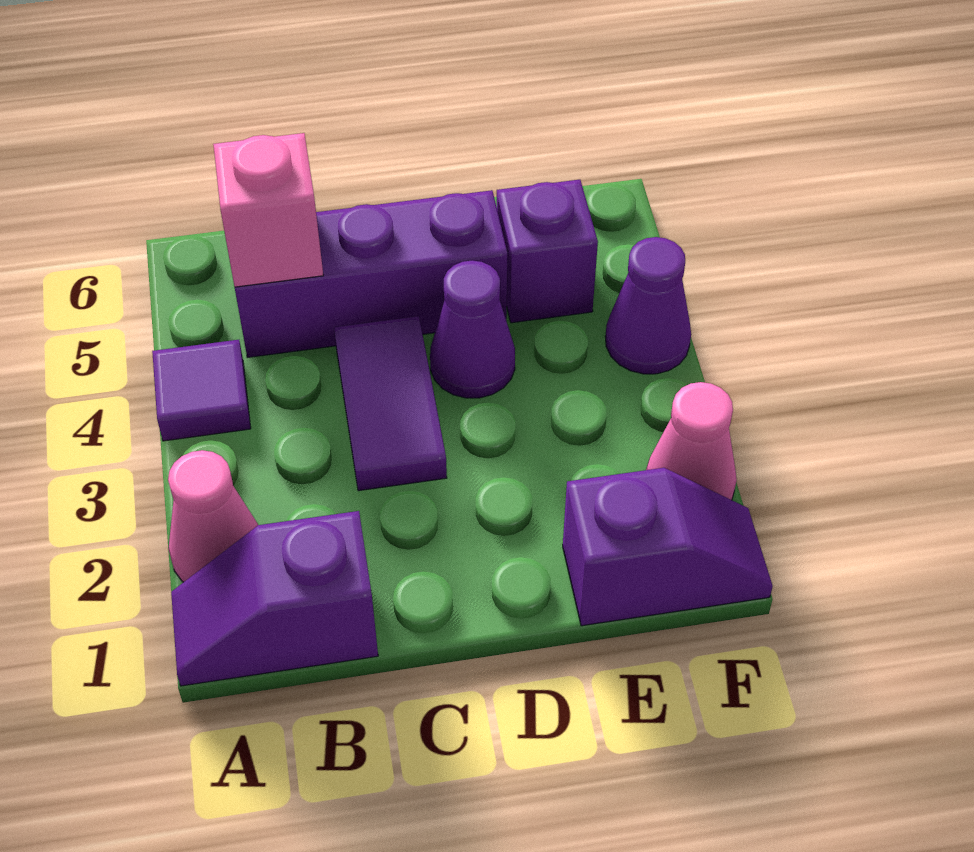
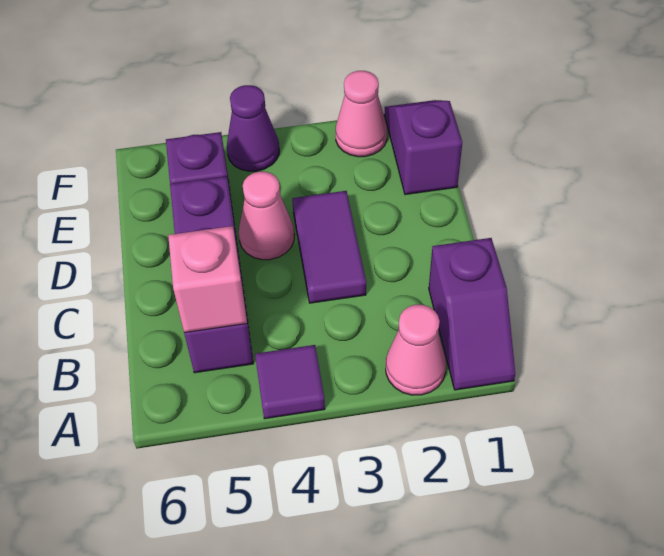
purple 1x2 tile [334,316,447,491] -> purple 1x2 tile turned to [292,191,366,303]
purple 1x1 cone [430,261,515,398] -> pink 1x1 cone [239,172,294,260]

